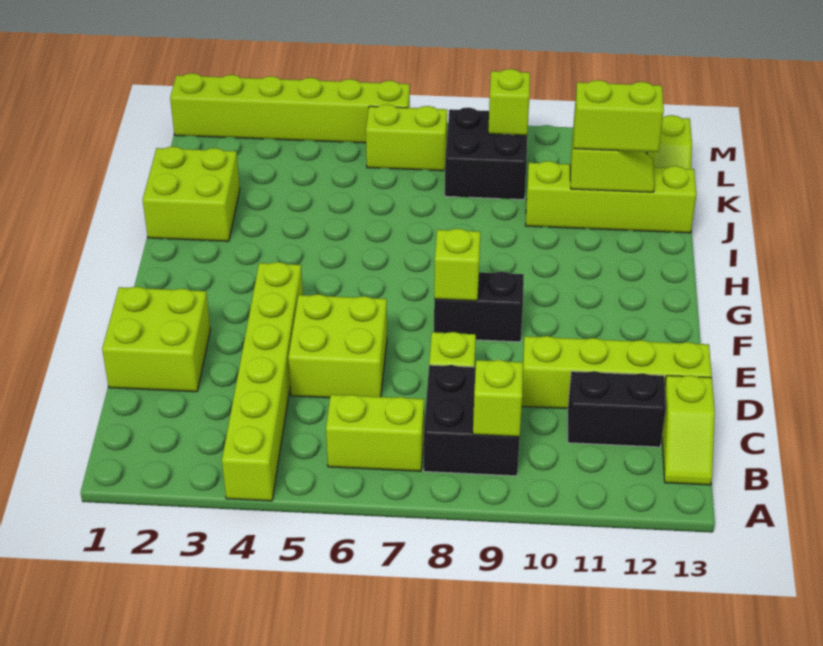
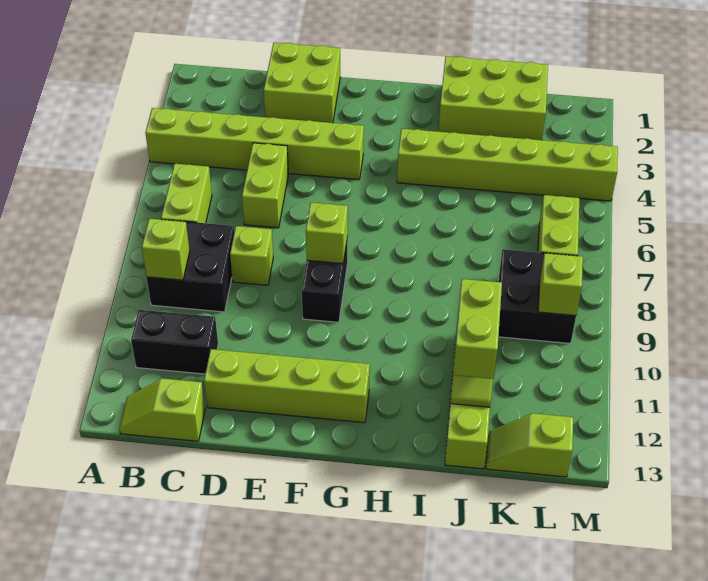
black 1x2 brick [568,371,666,447] -> black 1x2 brick turned to [131,310,218,374]
lime 2x2 brick [288,294,387,398] -> lime 1x2 brick [242,143,288,228]
lime 1x4 brick [522,336,712,409] -> lime 1x4 brick turned to [204,349,370,423]
lime 2x2 brick [143,146,240,241] -> lime 2x3 brick [438,56,548,140]
lime 1x6 brick [170,73,410,143] -> lime 1x6 brick turned to [397,129,618,201]

